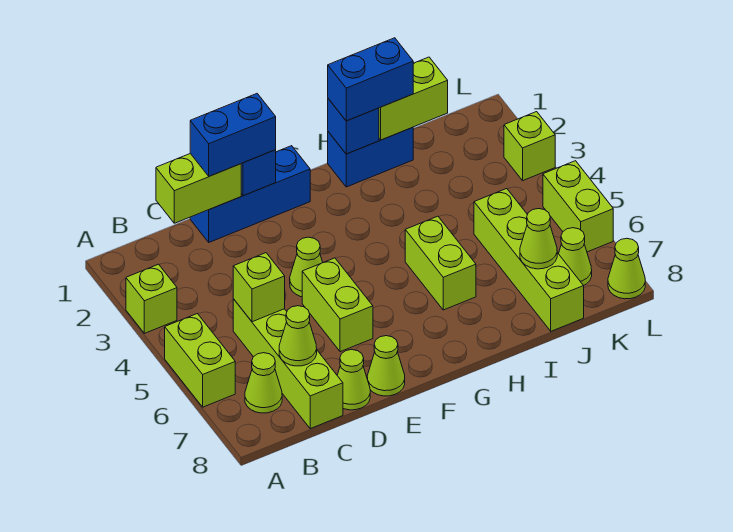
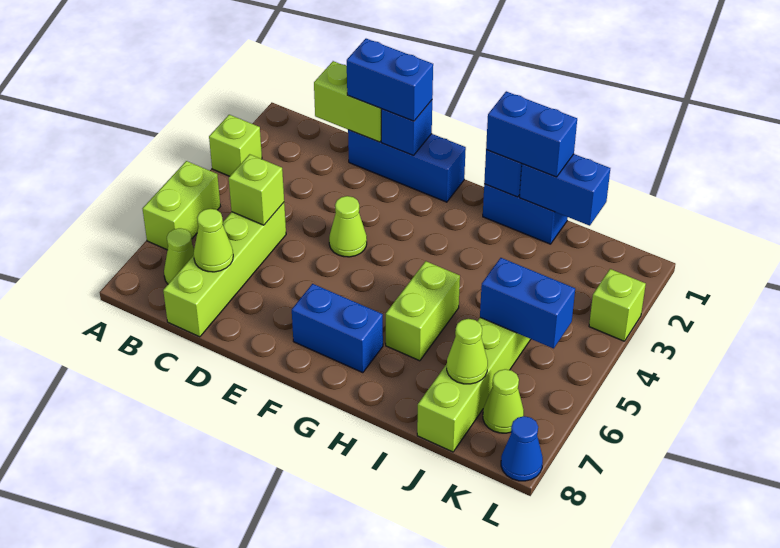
lime 1x1 cone [337,350,370,410] -> none
lime 1x2 brick [302,258,373,352] -> none
lime 1x1 cone [367,336,405,396] -> none
none -> blue 1x2 brick [292,284,383,373]
lime 1x2 brick [379,57,448,140] -> blue 1x2 brick [520,154,610,226]
none -> blue 1x2 brick [480,258,575,348]
lime 1x2 brick [543,161,613,252] -> none
lime 1x1 cone [608,238,645,299] -> blue 1x1 cone [501,416,543,481]

